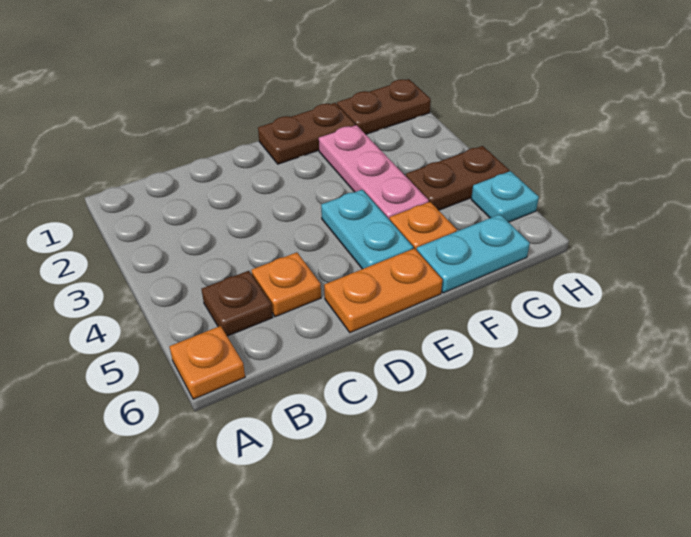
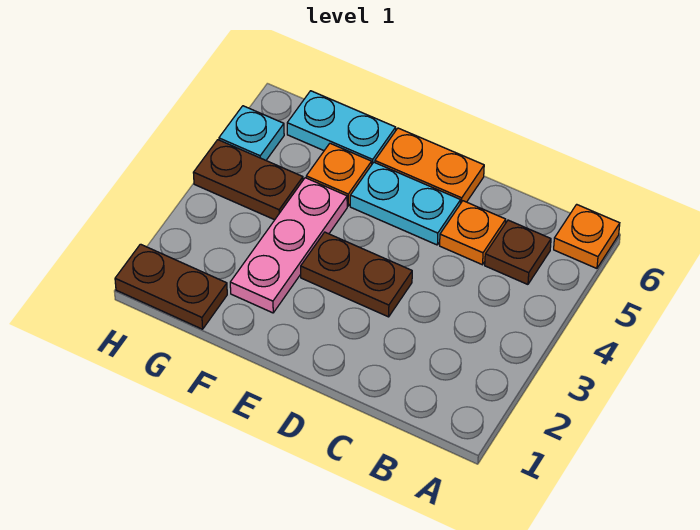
brown 1x2 plate [258,103,355,164] -> brown 1x2 plate moved to [301,232,412,317]
cyan 1x2 plate [321,190,413,269] -> cyan 1x2 plate turned to [350,162,461,245]

